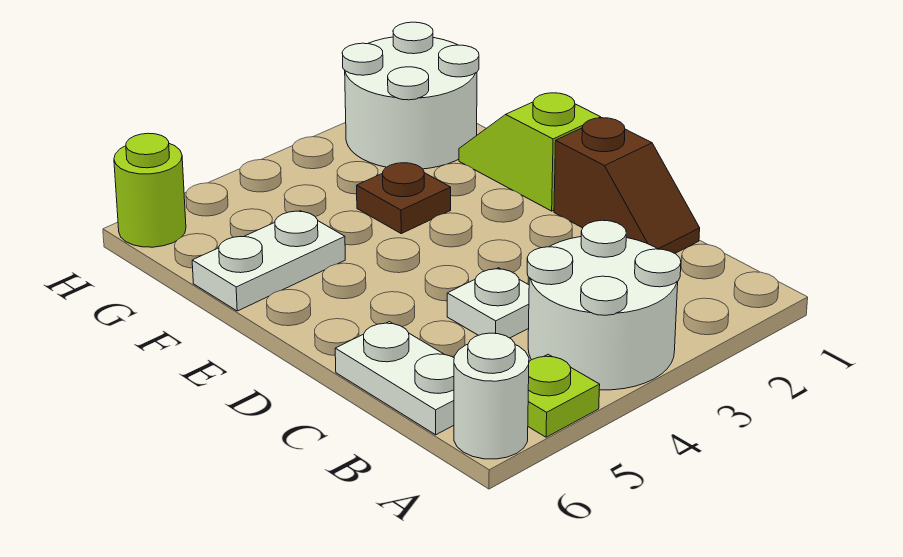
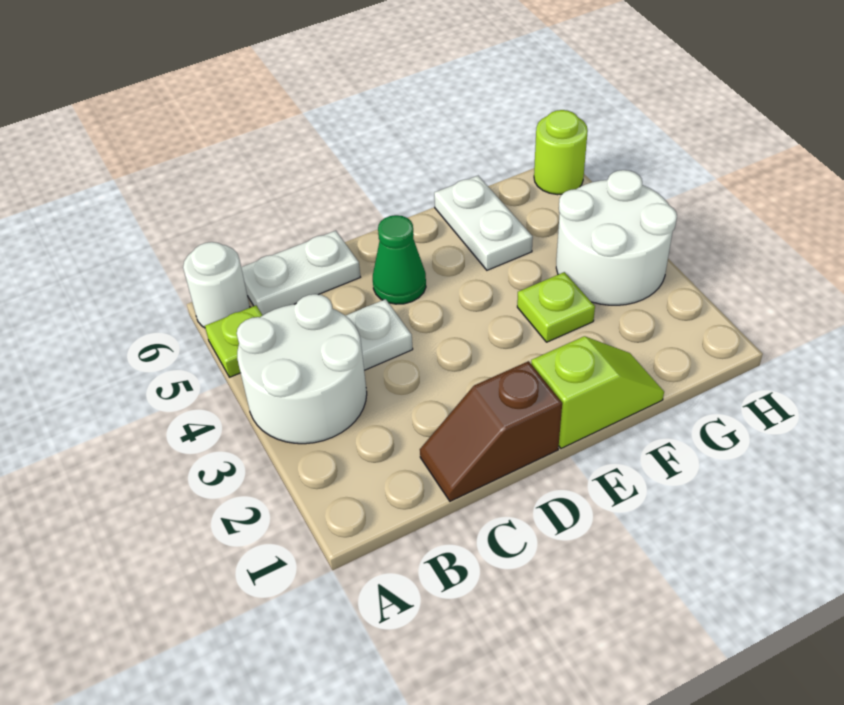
none -> green 1x1 cone [373,215,426,304]
brown 1x1 plate [357,163,451,234] -> lime 1x1 plate [517,272,595,342]
white 2x2 round brick [342,22,479,169] -> white 2x2 round brick moved to [556,170,677,305]

